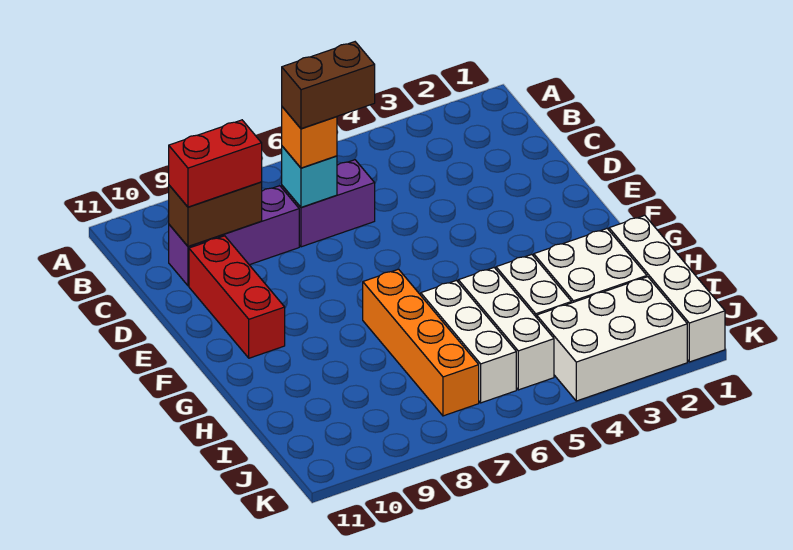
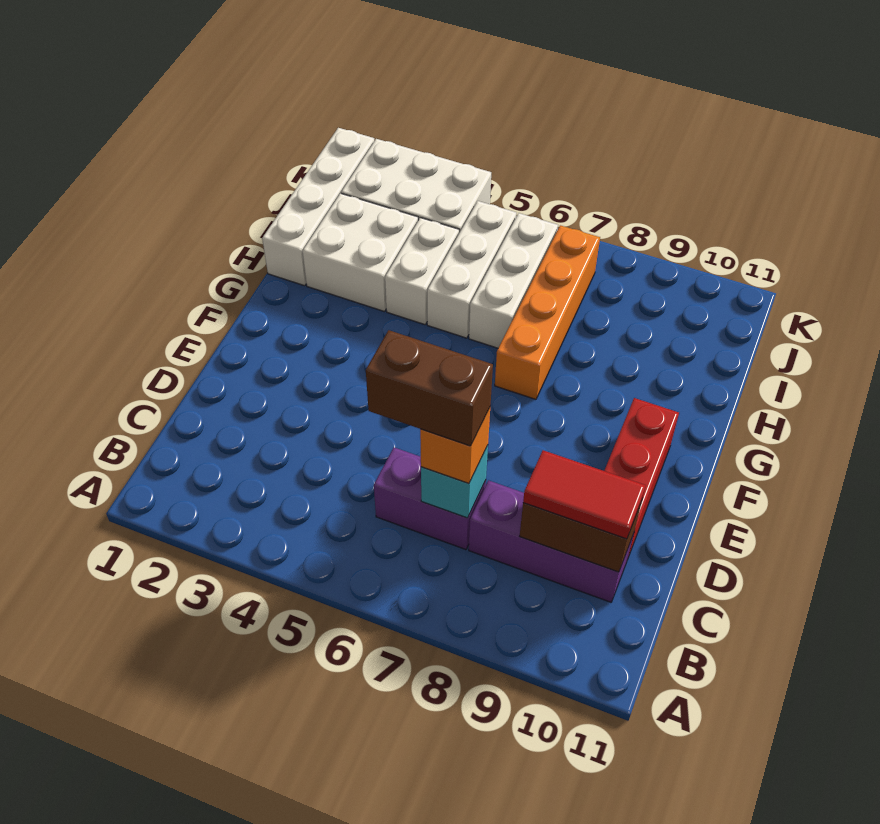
red 1x2 brick [169,120,262,207] -> red 1x2 tile [523,450,646,539]

